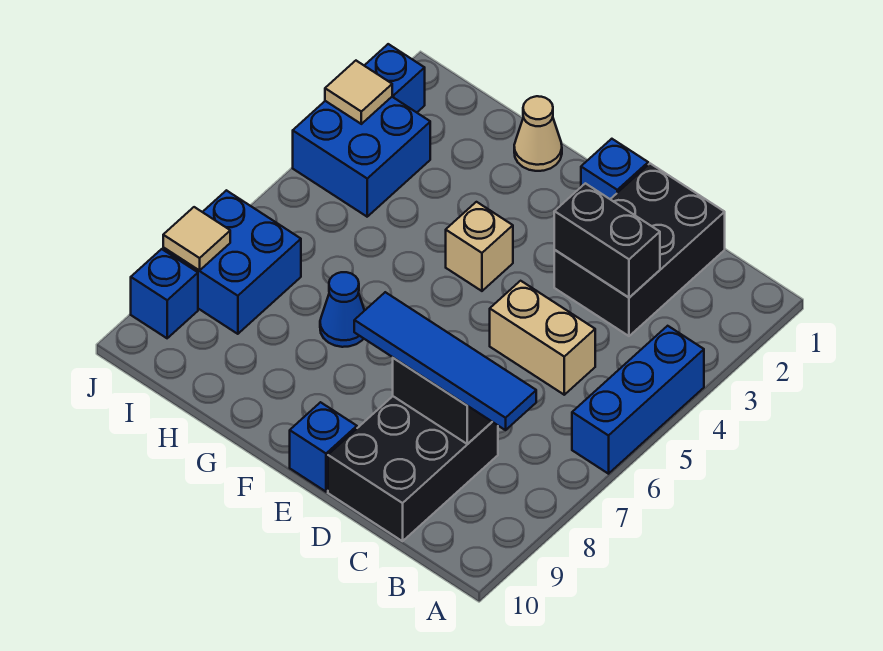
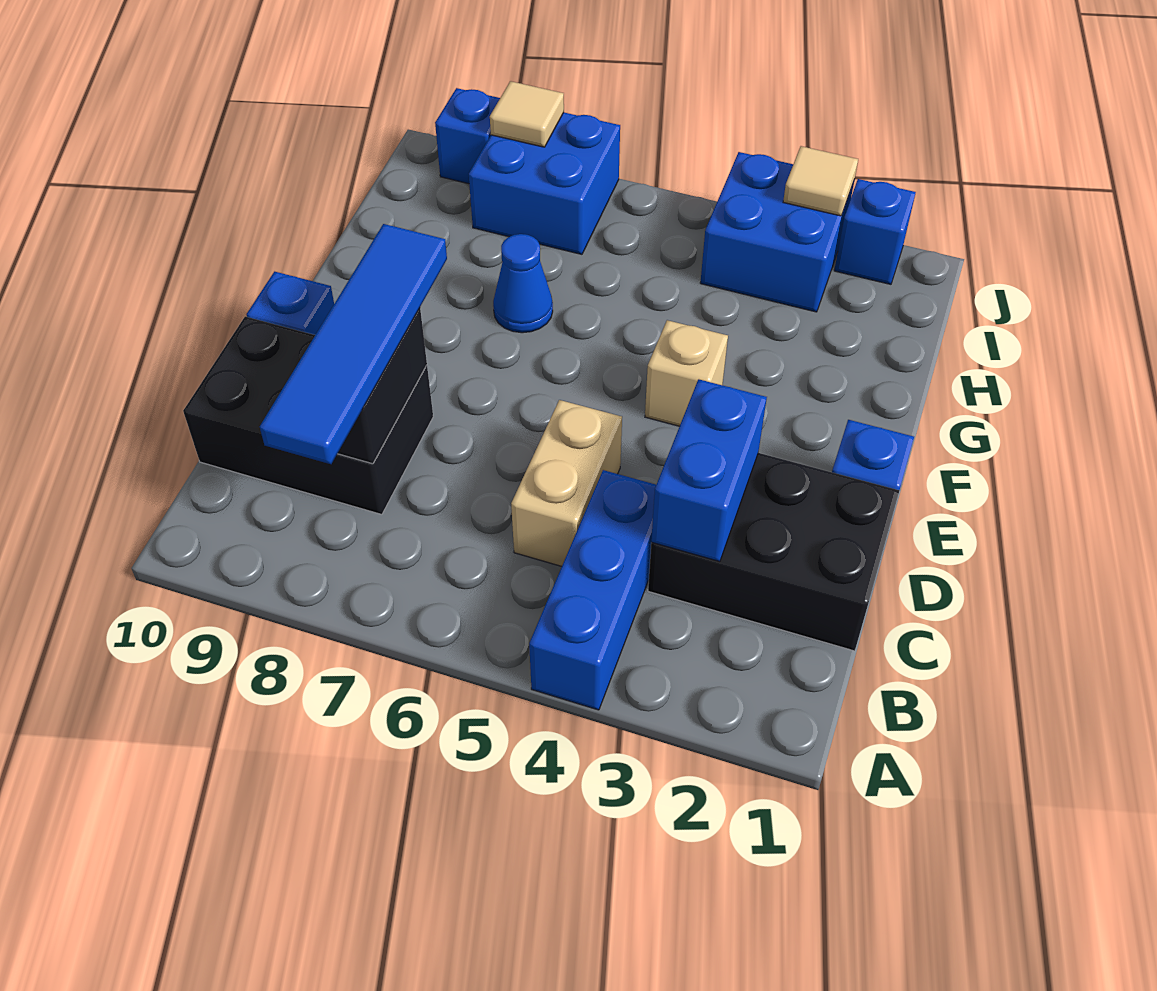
blue 1x3 brick [572,326,704,474] -> blue 1x3 brick turned to [529,470,656,710]
black 1x2 brick [554,183,660,297] -> blue 1x2 brick [651,379,767,561]
tan 1x1 cone [514,96,562,171] -> none

